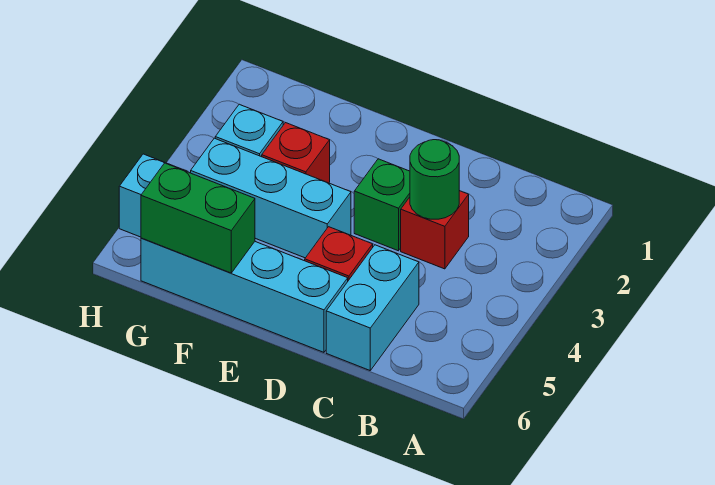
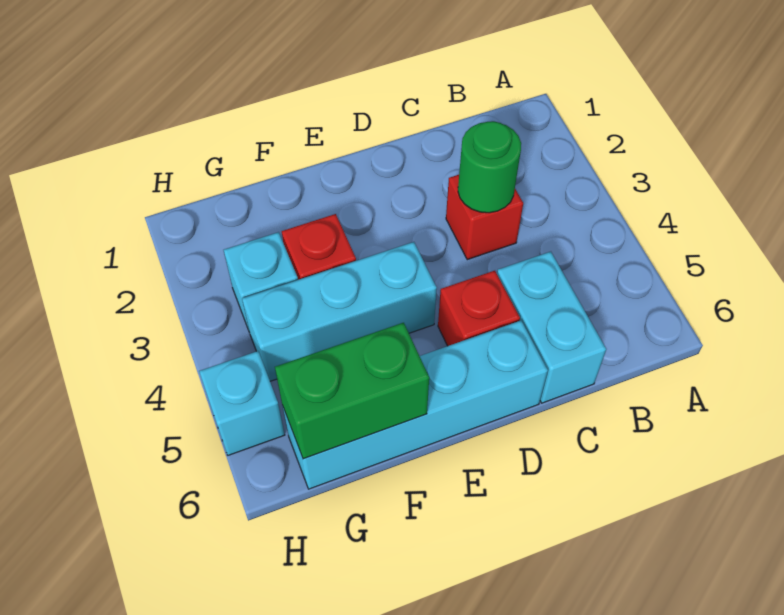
green 1x1 brick [354,159,410,251] -> none

